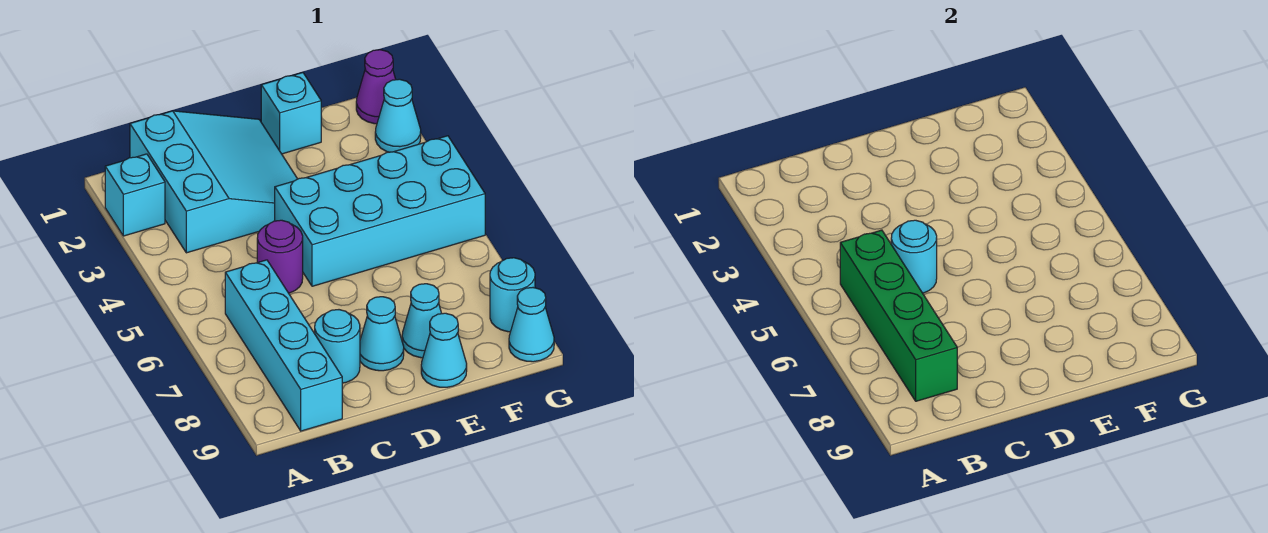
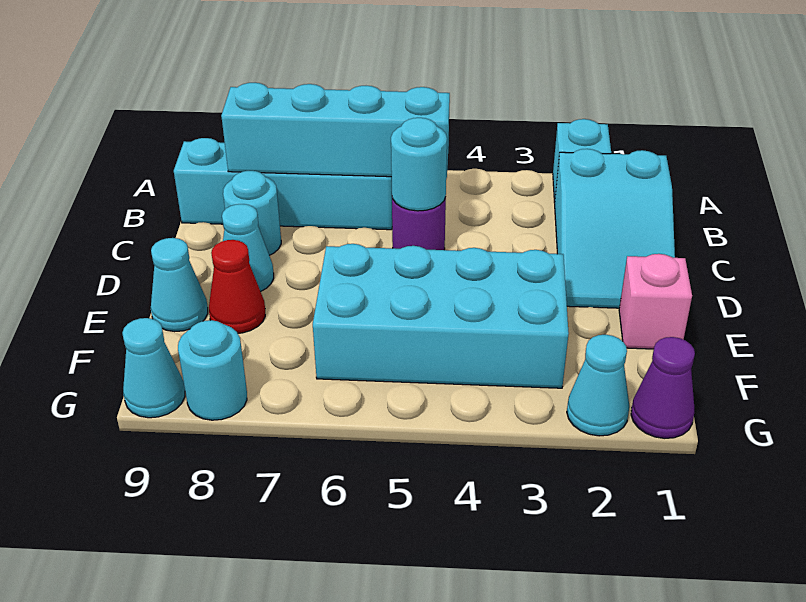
cyan 3x3 slope [130,111,297,253] -> cyan 2x3 slope [554,149,675,308]
green 1x4 brick [840,230,957,401] -> cyan 1x4 brick [221,83,450,178]
cyan 2x4 brick [275,136,485,286] -> cyan 2x4 brick turned to [313,244,569,388]
cyan 1x1 brick [261,73,321,154] -> pink 1x1 brick [619,254,692,349]
cyan 1x1 cone [402,284,442,358] -> red 1x1 cone [209,240,265,333]

